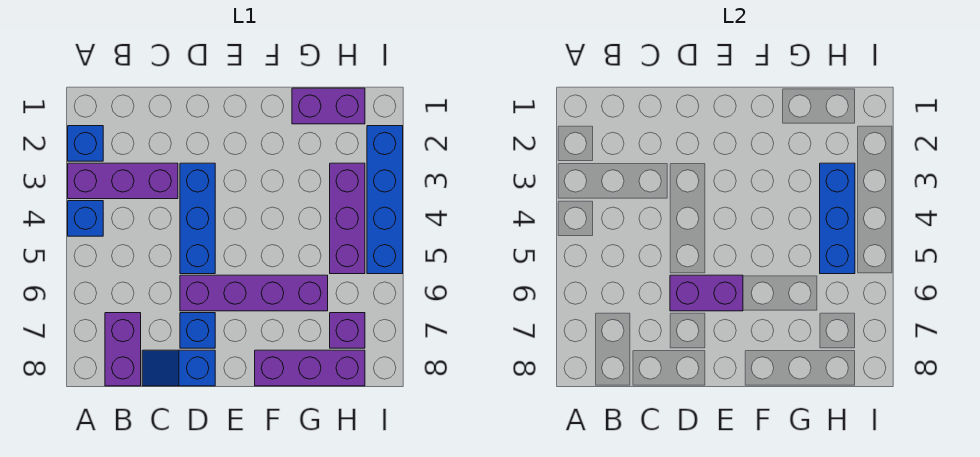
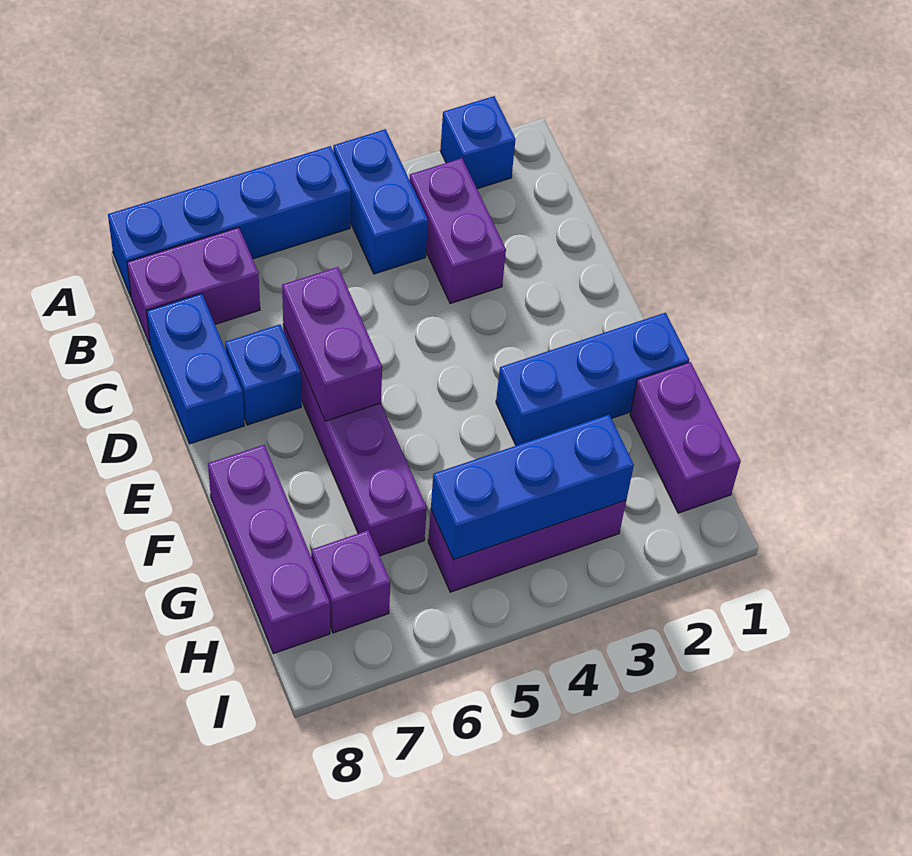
purple 1x3 brick [68,163,178,199] -> purple 1x2 brick [410,158,506,304]
blue 1x1 brick [68,201,103,236] -> blue 1x2 brick [333,129,428,274]
blue 1x2 slope [142,350,215,386] -> blue 1x2 brick [147,294,244,444]
blue 1x3 brick [180,163,215,274] -> blue 1x3 brick moved to [496,313,689,446]
blue 1x4 brick [367,126,403,274] -> blue 1x4 brick moved to [108,146,351,296]

